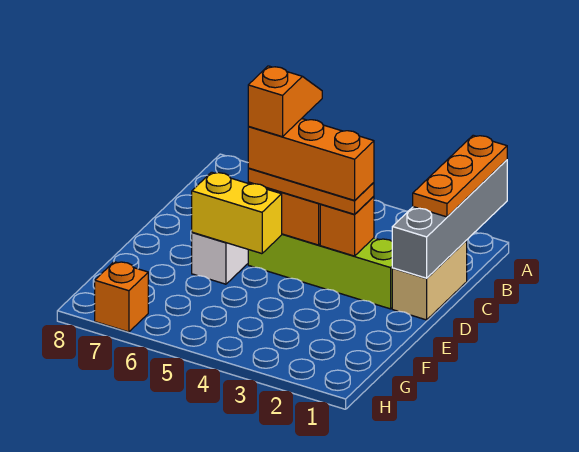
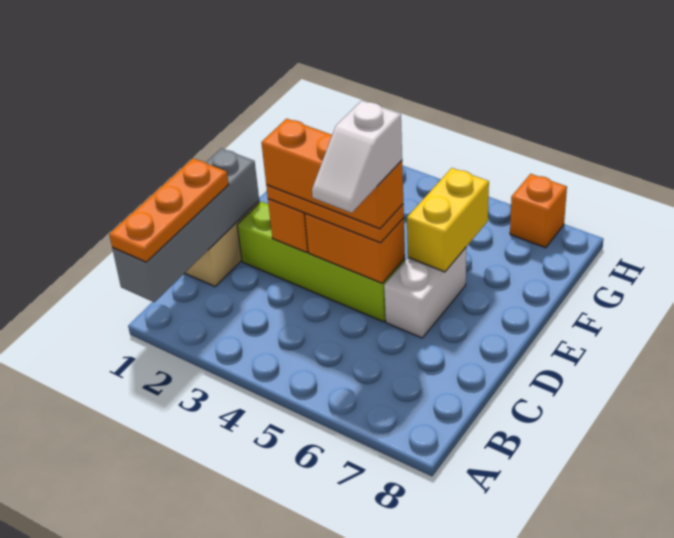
orange 1x2 slope [248,66,322,137] -> white 1x2 slope [312,101,402,213]
yellow 1x2 brick [192,172,282,254] -> yellow 1x2 brick turned to [407,168,489,272]

